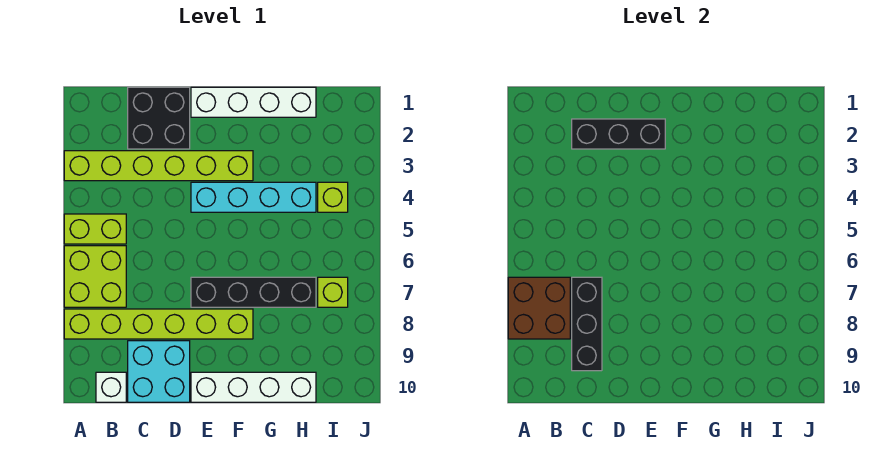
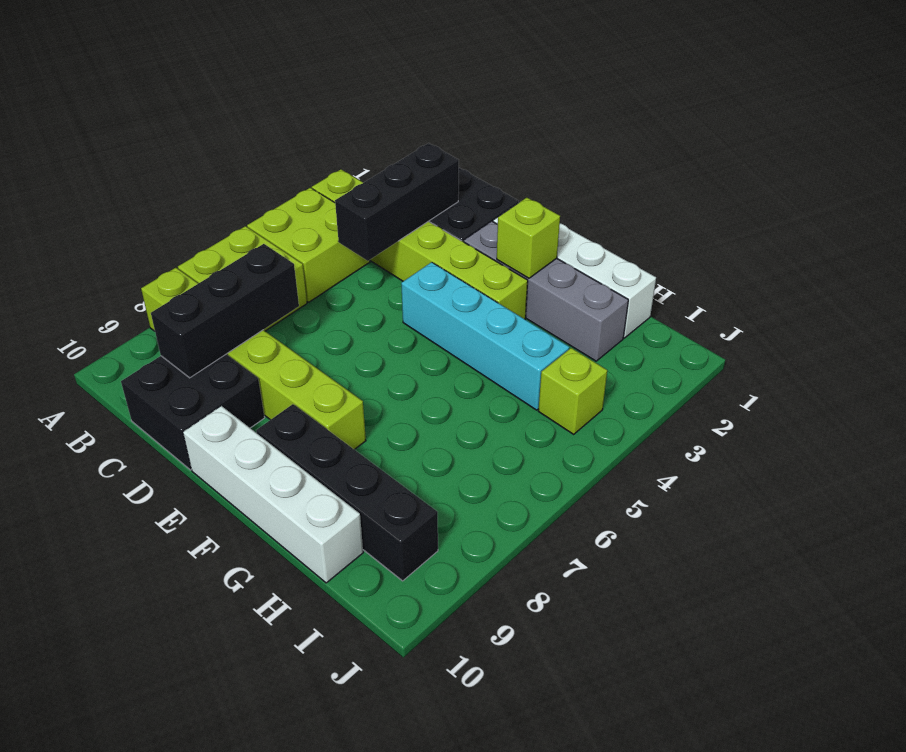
lime 1x2 brick [64,214,126,244] -> lime 2x2 brick [247,188,370,302]
brown 2x2 brick [508,277,570,339] -> none
white 1x1 brick [96,372,126,402] -> none
black 1x3 brick [572,119,665,149] -> black 1x3 brick turned to [335,143,459,261]
cyan 2x2 brick [128,341,190,402] -> black 2x2 brick [121,354,265,470]
none -> grey 1x4 brick [464,221,628,361]
black 1x4 brick [191,277,316,307] -> black 1x4 brick moved to [256,404,438,581]
lime 1x1 brick [318,277,348,307] -> lime 1x1 brick moved to [497,198,560,278]

